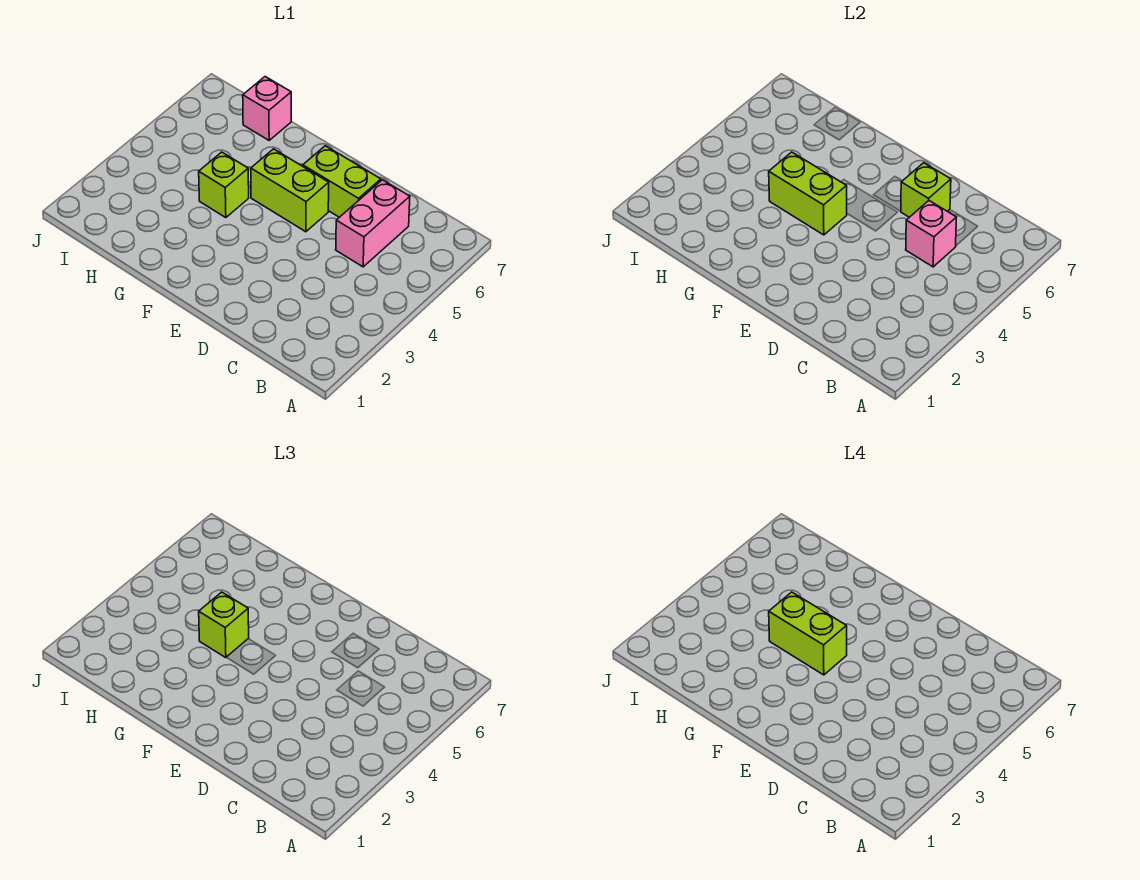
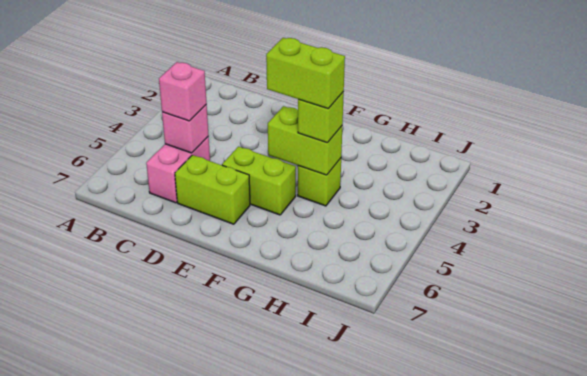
lime 1x1 brick [901,163,951,217] -> none
pink 1x1 brick [243,77,291,140] -> pink 1x1 brick moved to [159,62,207,121]

